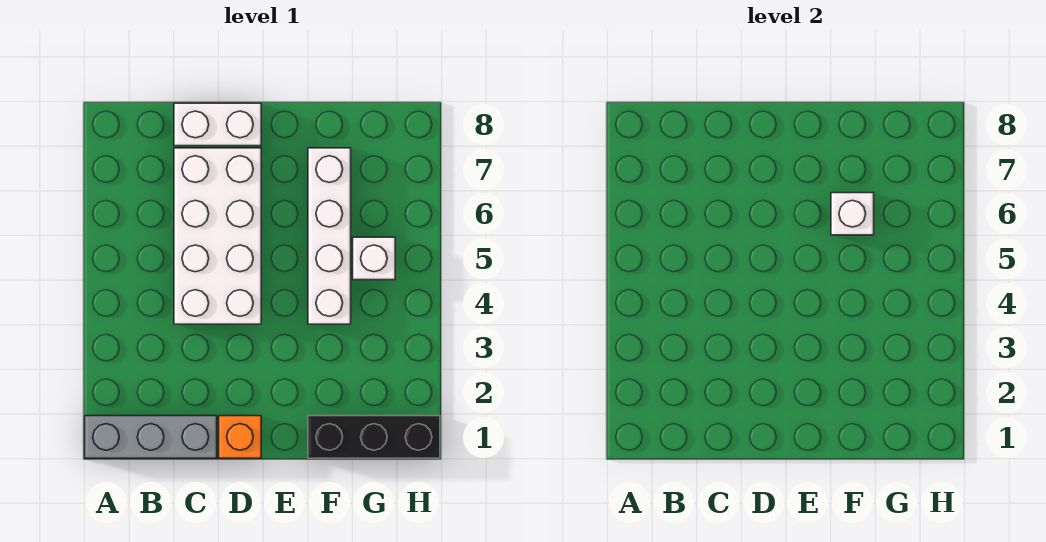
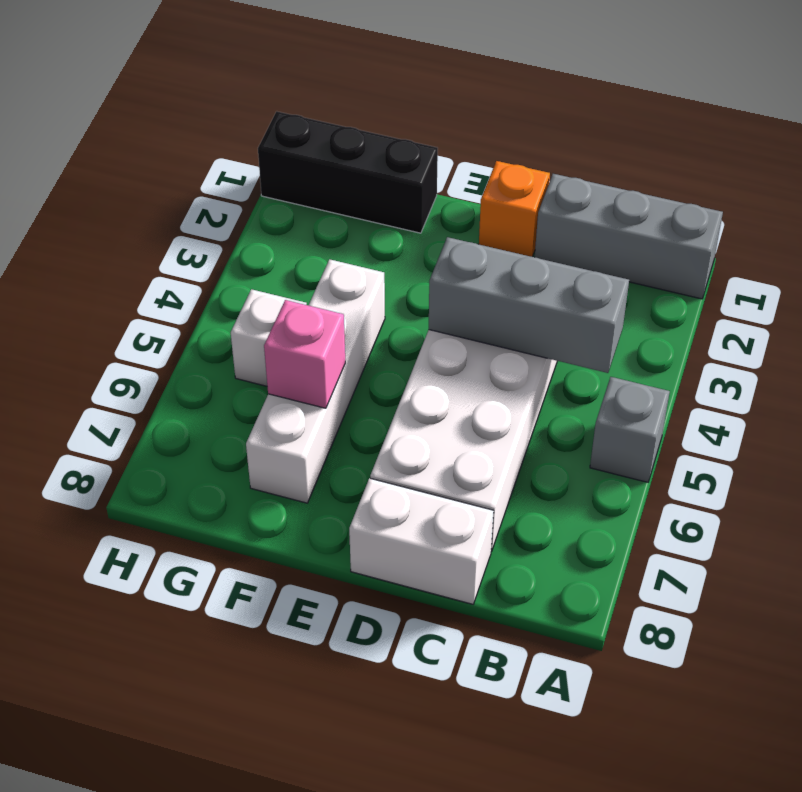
none -> grey 1x1 brick [590,377,670,482]
none -> grey 1x3 brick [429,237,629,373]
white 1x1 brick [831,193,874,235] -> pink 1x1 brick [264,300,345,408]

